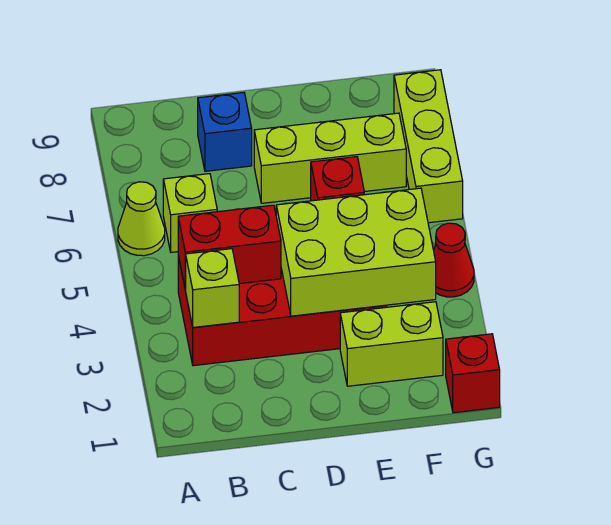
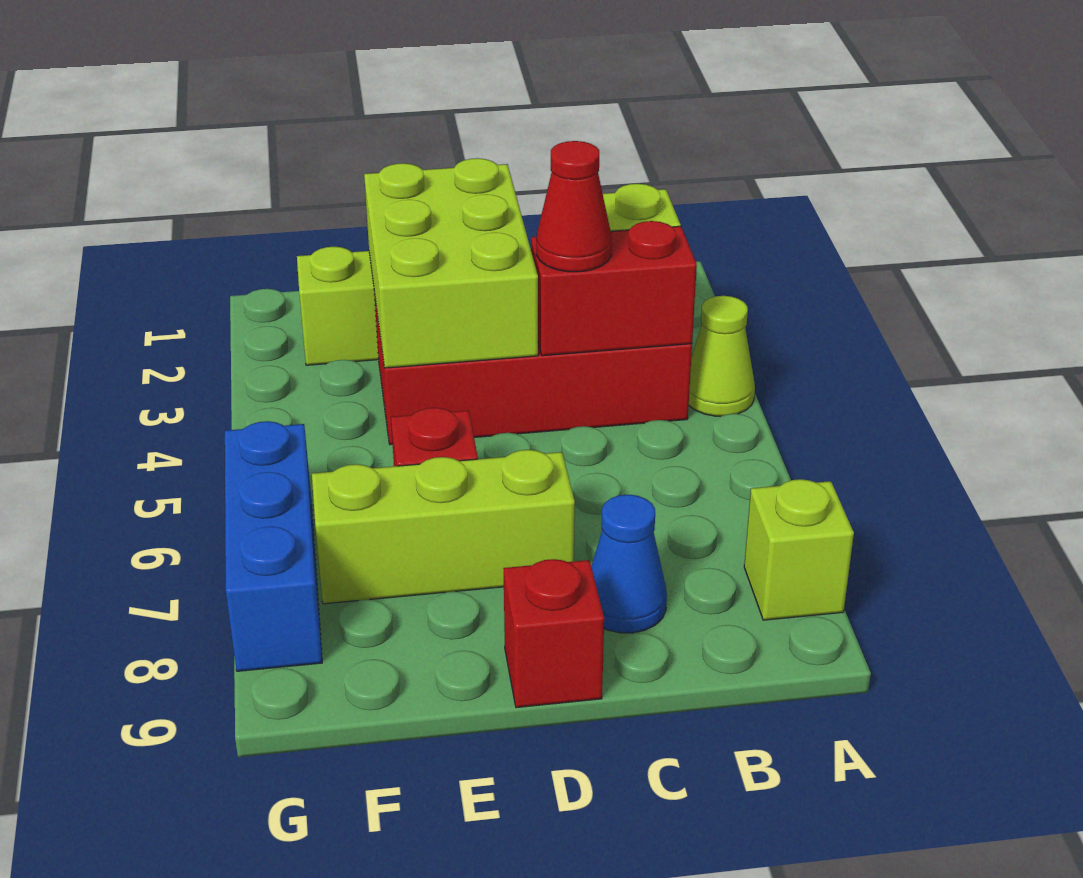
lime 1x1 cone [118,182,165,256] -> lime 1x1 cone moved to [689,296,755,416]
lime 1x1 brick [163,174,217,252] -> lime 1x1 brick moved to [744,479,854,620]
blue 1x1 brick [198,93,252,171] -> blue 1x1 cone [591,495,667,633]
lime 2x3 brick [276,188,436,316] -> lime 2x3 brick turned to [364,158,538,368]
red 1x1 brick [446,334,500,413] -> red 1x1 brick moved to [503,559,604,708]
red 1x1 cone [434,223,474,297] -> red 1x1 cone moved to [536,141,612,272]
lime 1x3 brick [394,70,463,223] -> blue 1x3 brick [225,421,322,671]

